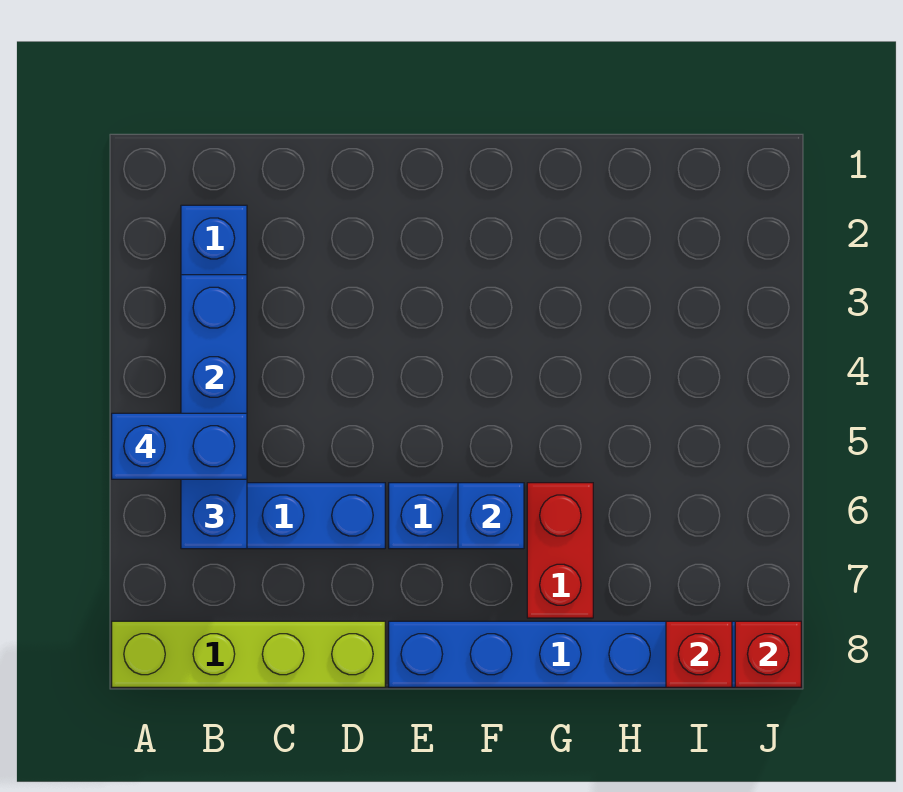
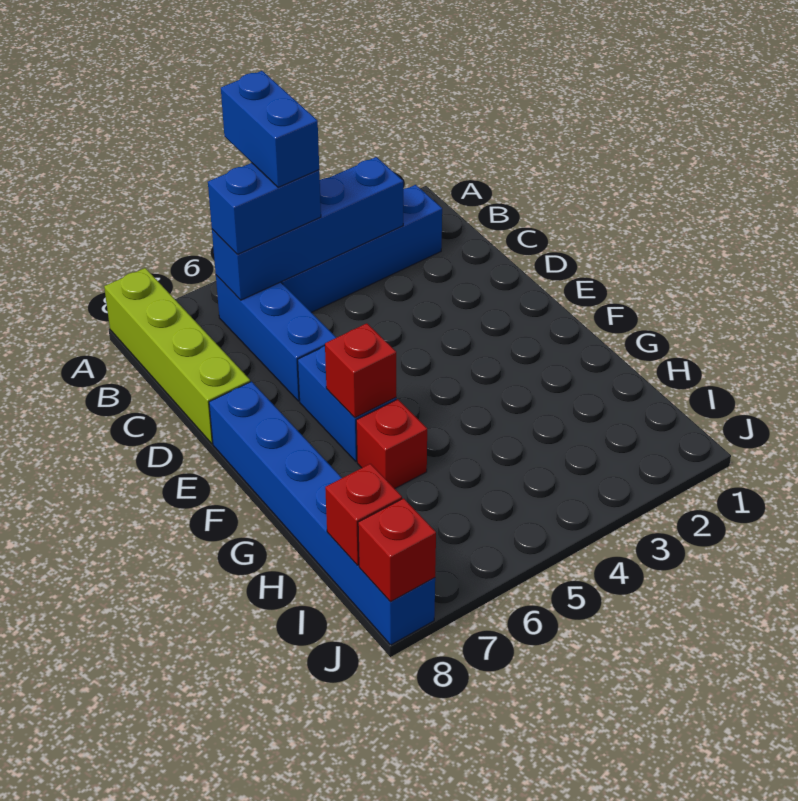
blue 1x1 brick [458,483,524,549] -> red 1x1 brick [325,323,396,418]
red 1x2 brick [527,483,593,618] -> red 1x1 brick [356,399,427,489]

